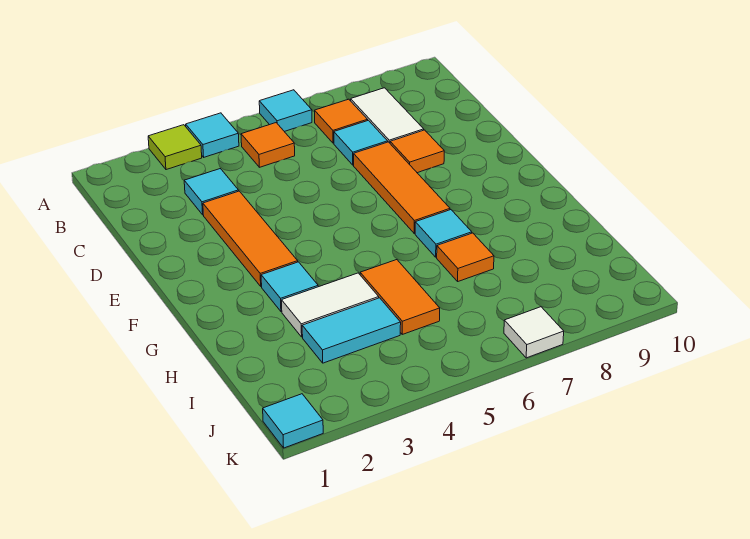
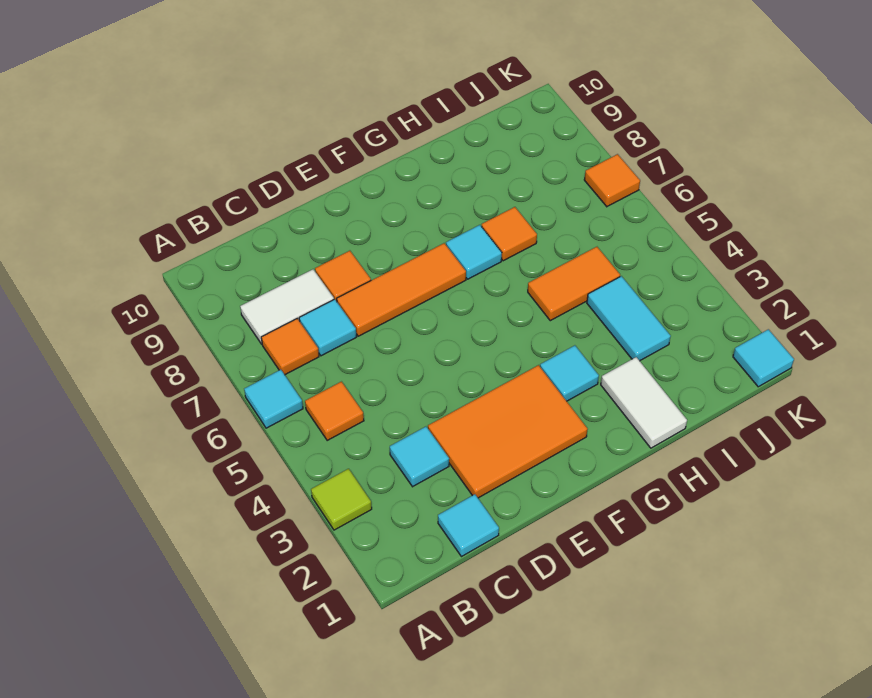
cyan 1x1 tile [186,113,239,157] -> cyan 1x1 tile moved to [438,494,499,557]
orange 1x3 tile [203,191,298,286] -> orange 2x3 tile [428,365,588,498]
white 1x2 tile [282,273,379,337] -> white 1x2 tile moved to [601,357,687,448]
white 1x1 tile [504,307,564,358] -> orange 1x1 tile [584,154,640,207]

